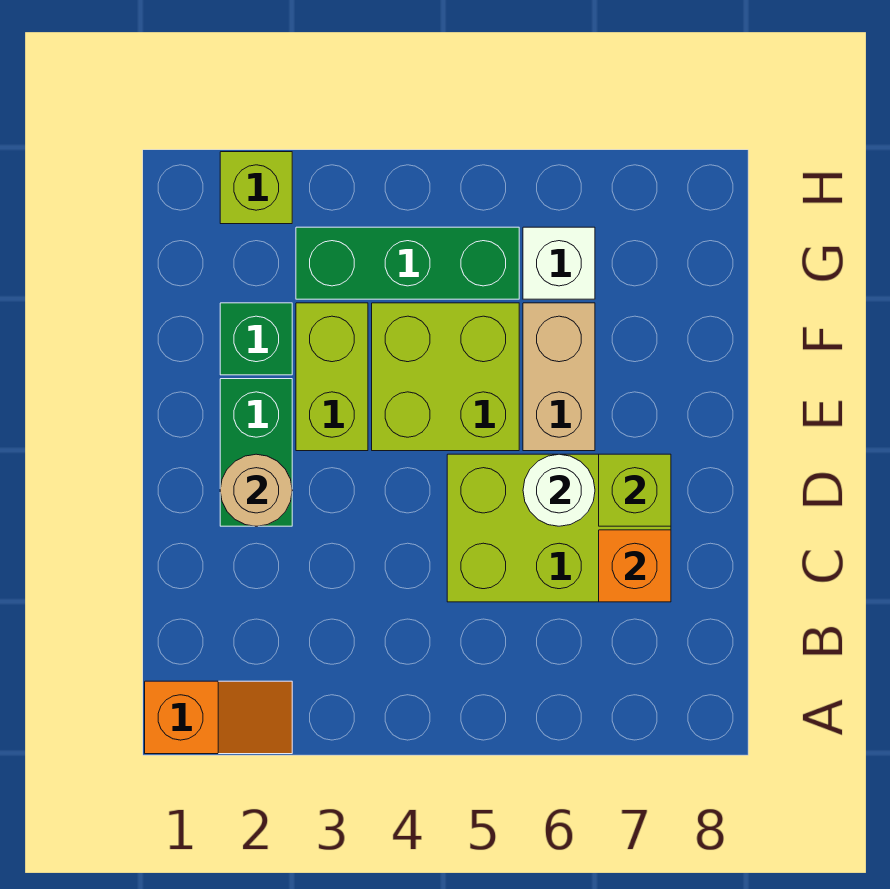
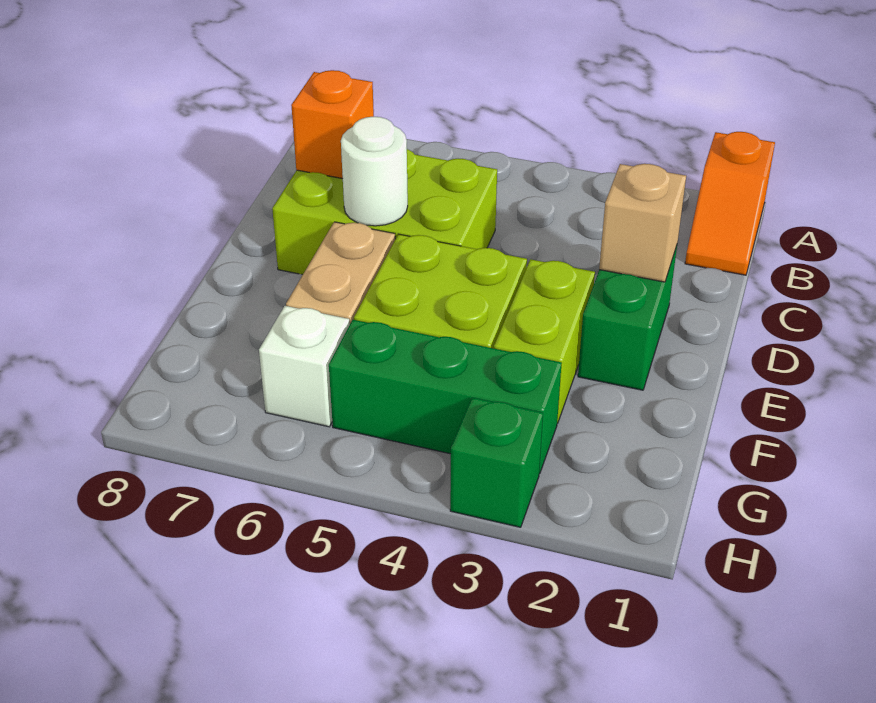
orange 1x2 slope [145,681,292,754] -> orange 1x2 slope turned to [685,132,775,275]
tan 1x1 round brick [220,454,292,526] -> tan 1x1 brick [599,164,686,282]
lime 1x1 brick [599,454,671,526] -> none
green 1x1 brick [220,303,292,375] -> green 1x1 brick moved to [450,398,543,527]
lime 1x1 brick [220,152,292,224] -> none

